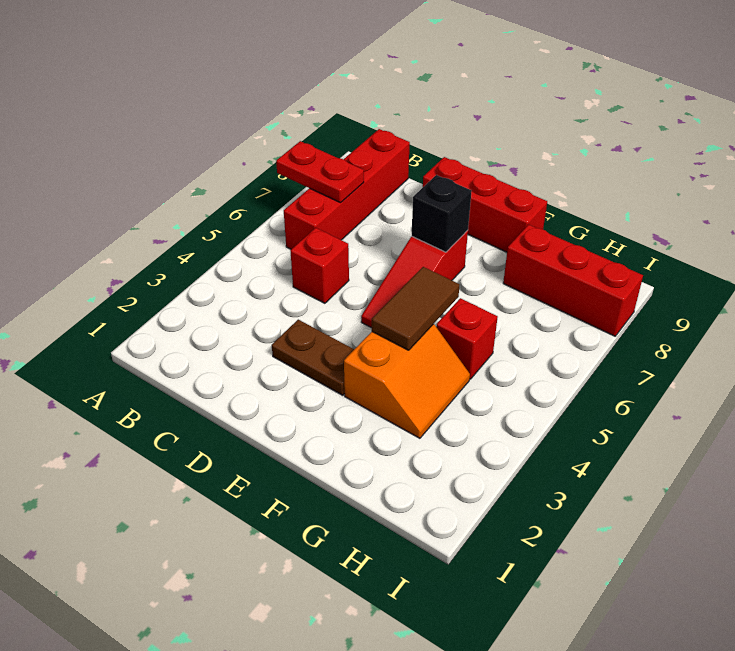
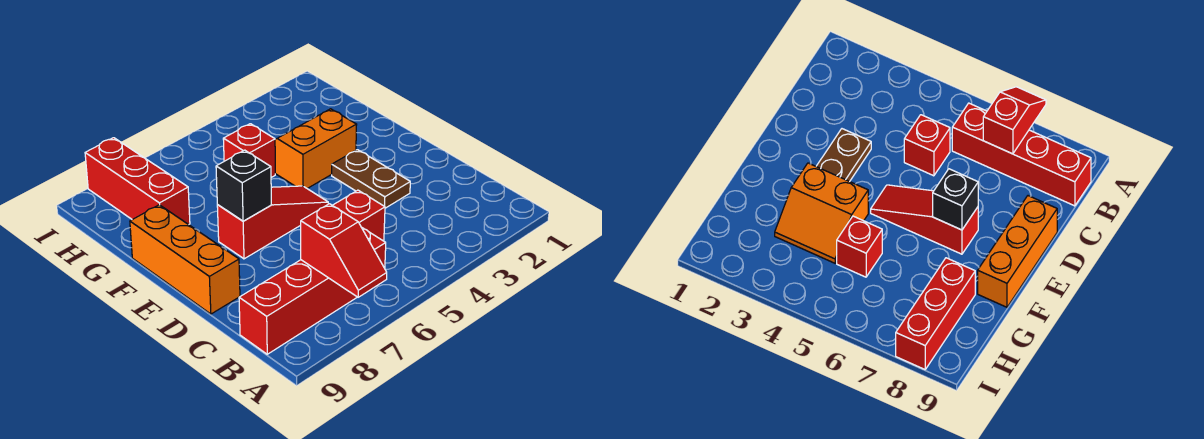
red 1x2 plate [276,141,364,203] -> red 1x2 slope [301,204,387,297]
red 1x3 brick [423,157,547,252] -> orange 1x3 brick [130,205,240,314]
brown 1x2 tile [372,267,459,350] -> none

